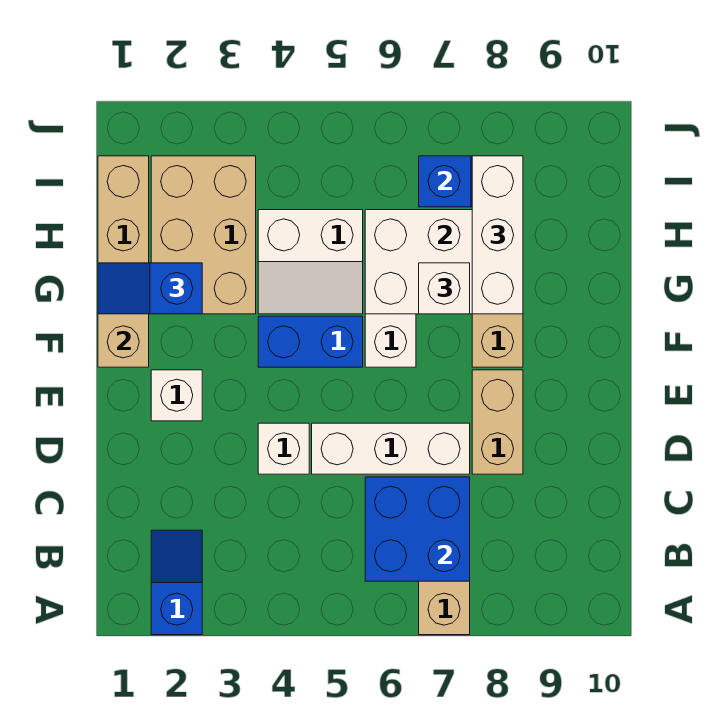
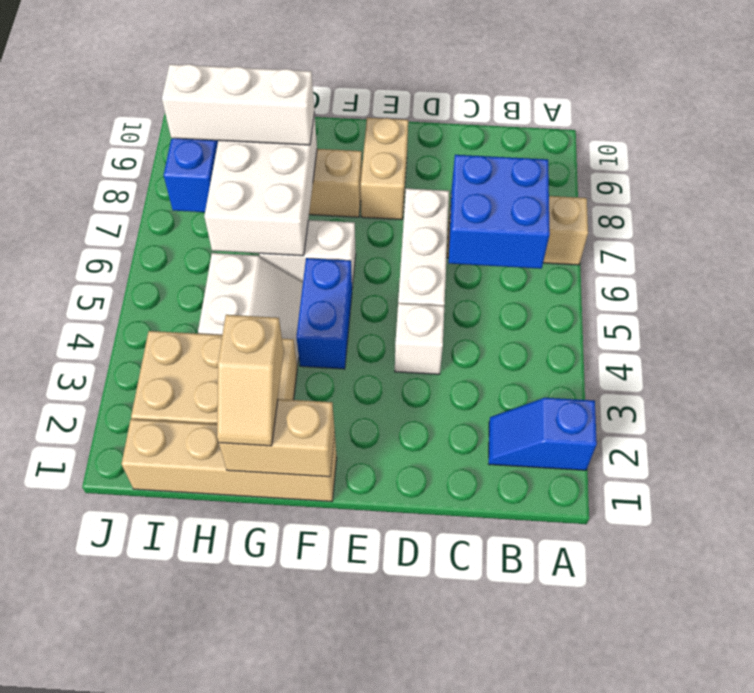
tan 1x2 brick [472,370,523,474] -> tan 1x2 brick turned to [361,118,408,220]
white 1x1 brick [151,370,202,421] -> none
blue 1x2 slope [98,263,202,314] -> tan 1x2 slope [217,315,284,446]
white 1x1 brick [419,263,470,314] -> none

